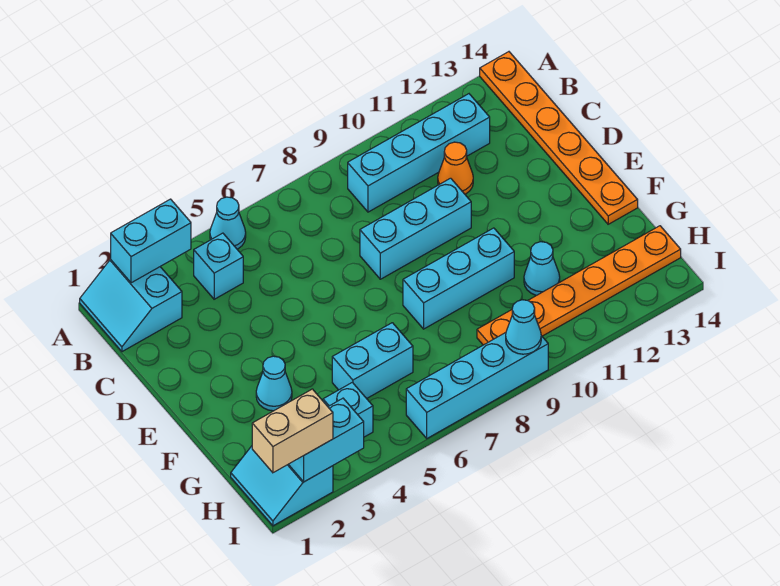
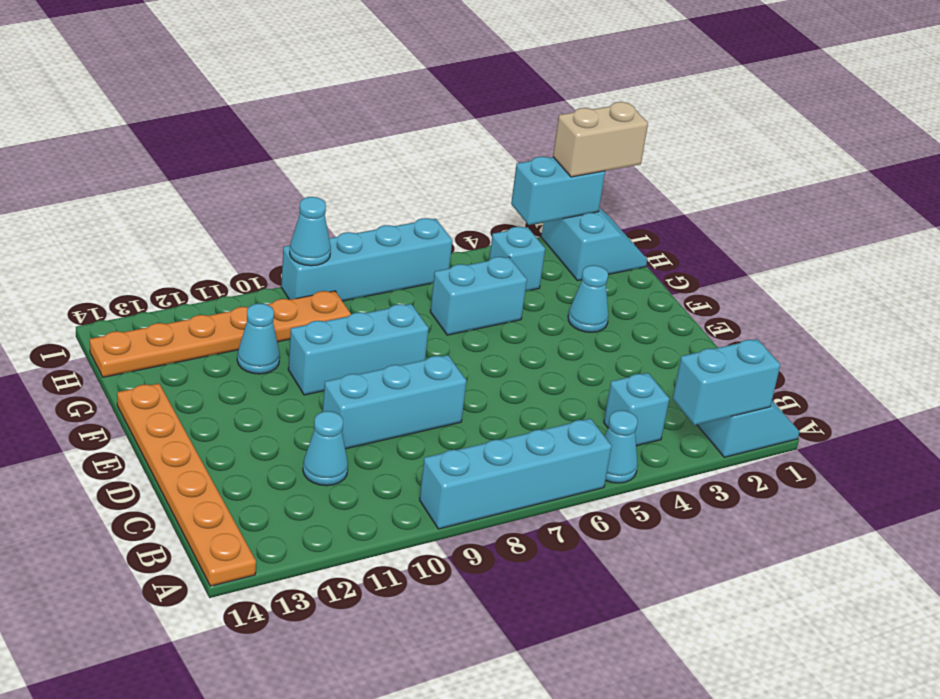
cyan 1x4 brick [348,94,490,212] -> cyan 1x4 brick moved to [420,419,612,529]
orange 1x1 cone [438,142,473,194] -> cyan 1x1 cone [303,411,348,486]

